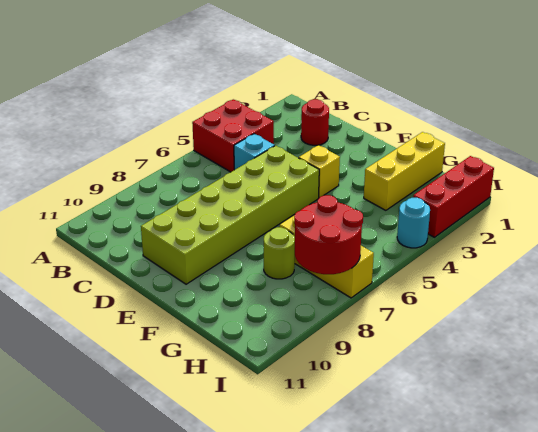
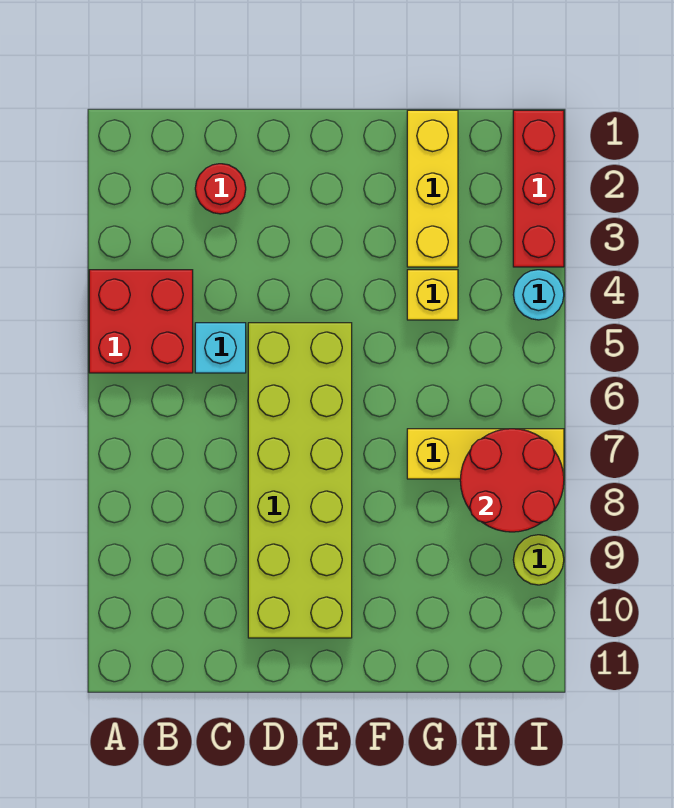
yellow 1x1 brick [299,145,340,197] -> yellow 1x1 brick moved to [407,270,458,320]
lime 1x1 round brick [264,227,295,279] -> lime 1x1 round brick moved to [513,535,564,585]

